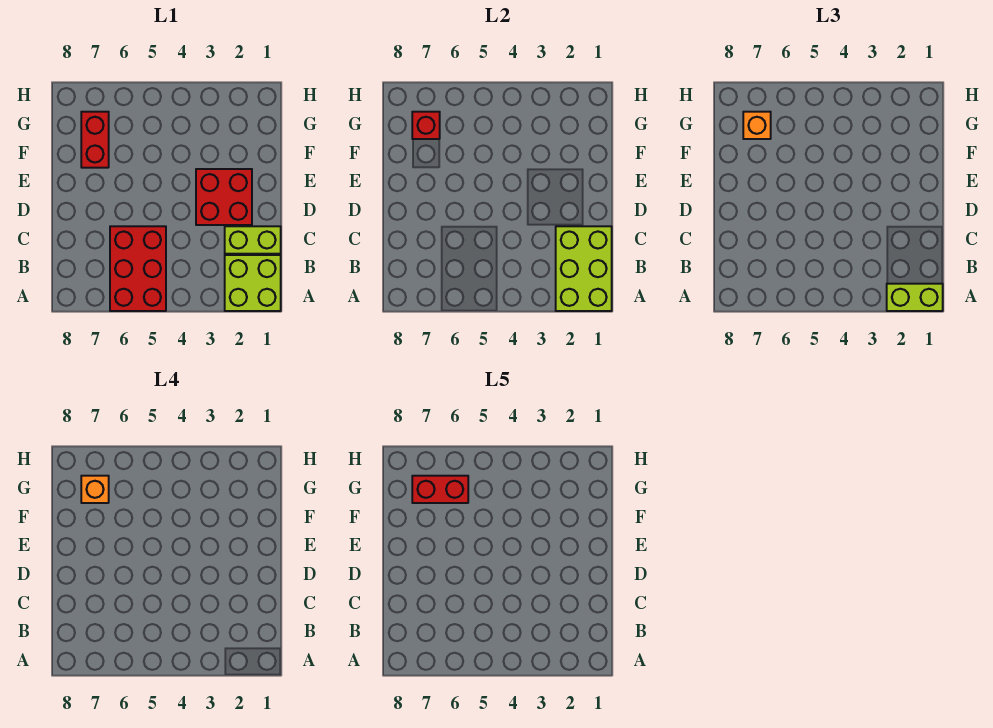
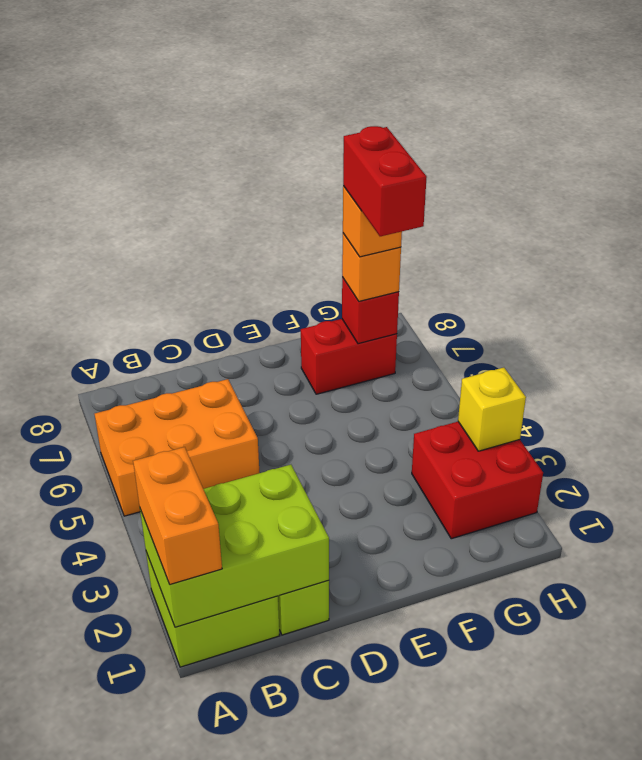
lime 1x2 brick [887,284,943,311] -> orange 1x2 brick [133,447,222,584]
red 2x3 brick [110,226,166,311] -> orange 2x3 brick [95,379,259,516]
red 2x2 brick [196,169,252,225] -> red 2x2 brick moved to [412,422,543,539]
none -> yellow 1x1 brick [458,368,526,451]

